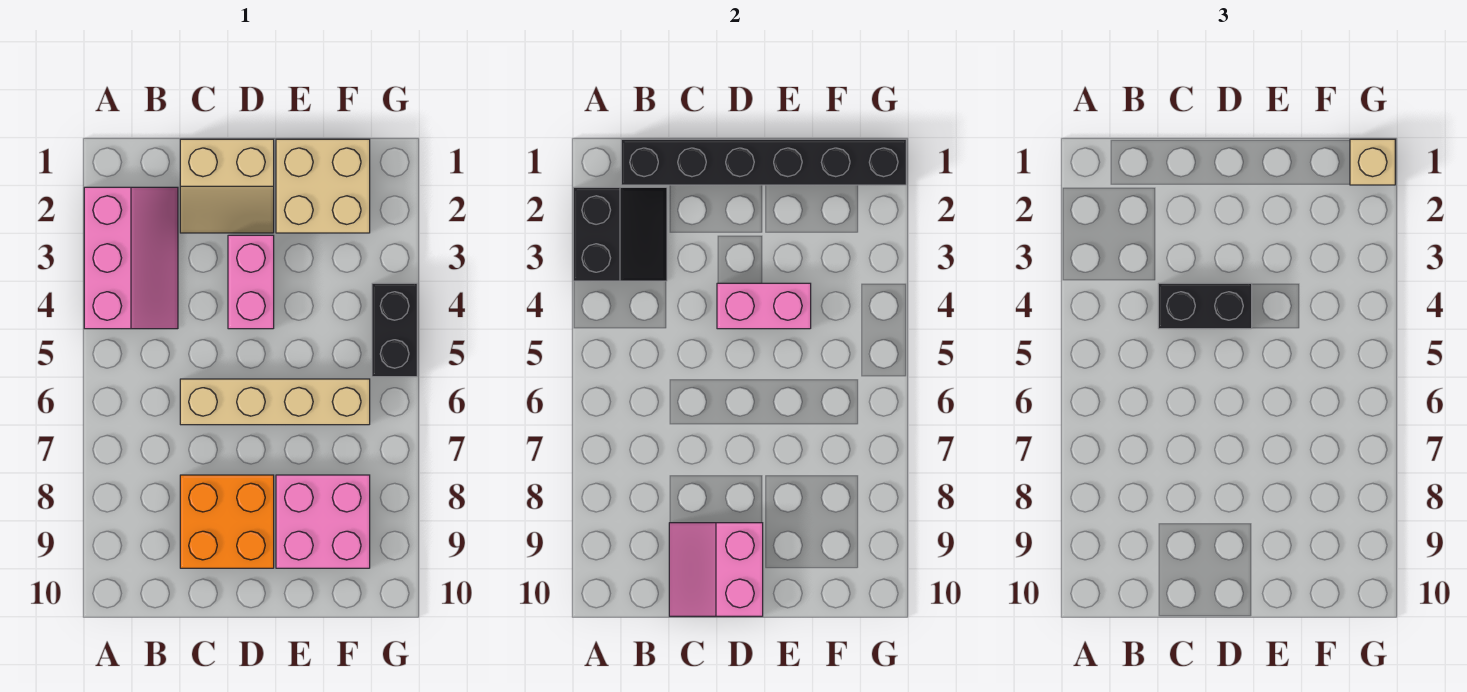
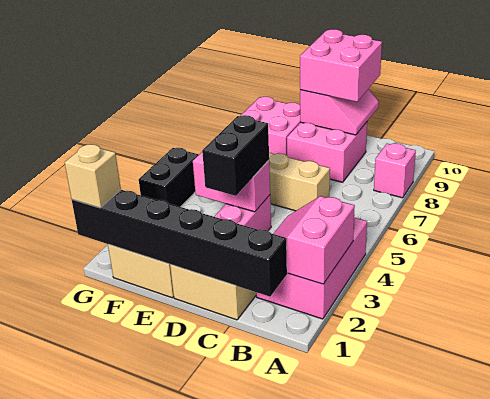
black 2x2 slope [573,187,667,281] -> pink 2x2 slope [273,196,355,284]
none -> pink 1x1 brick [374,143,416,198]
black 1x2 brick [1158,283,1252,329] -> black 1x2 brick turned to [202,115,269,196]
orange 2x2 brick [180,475,274,568] -> pink 2x2 brick [287,122,367,182]
none -> pink 2x2 brick [300,29,382,102]

